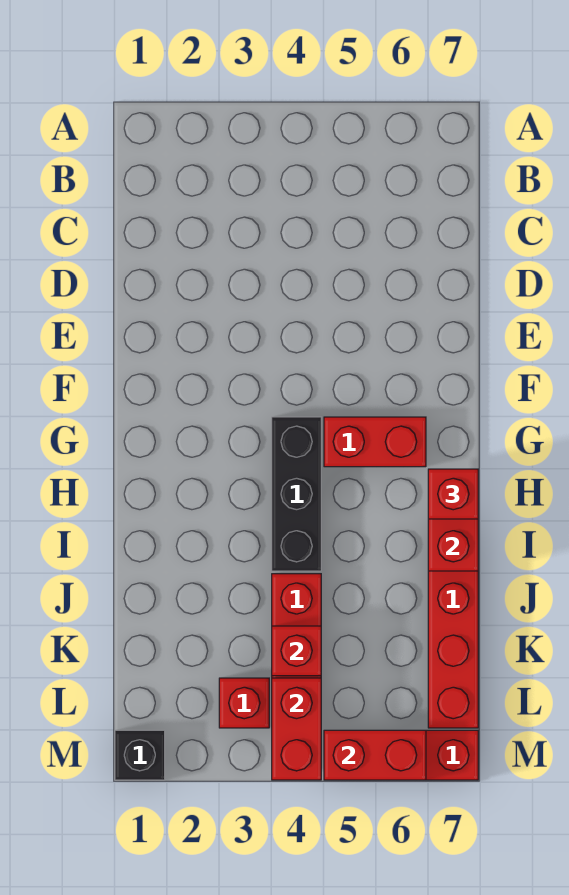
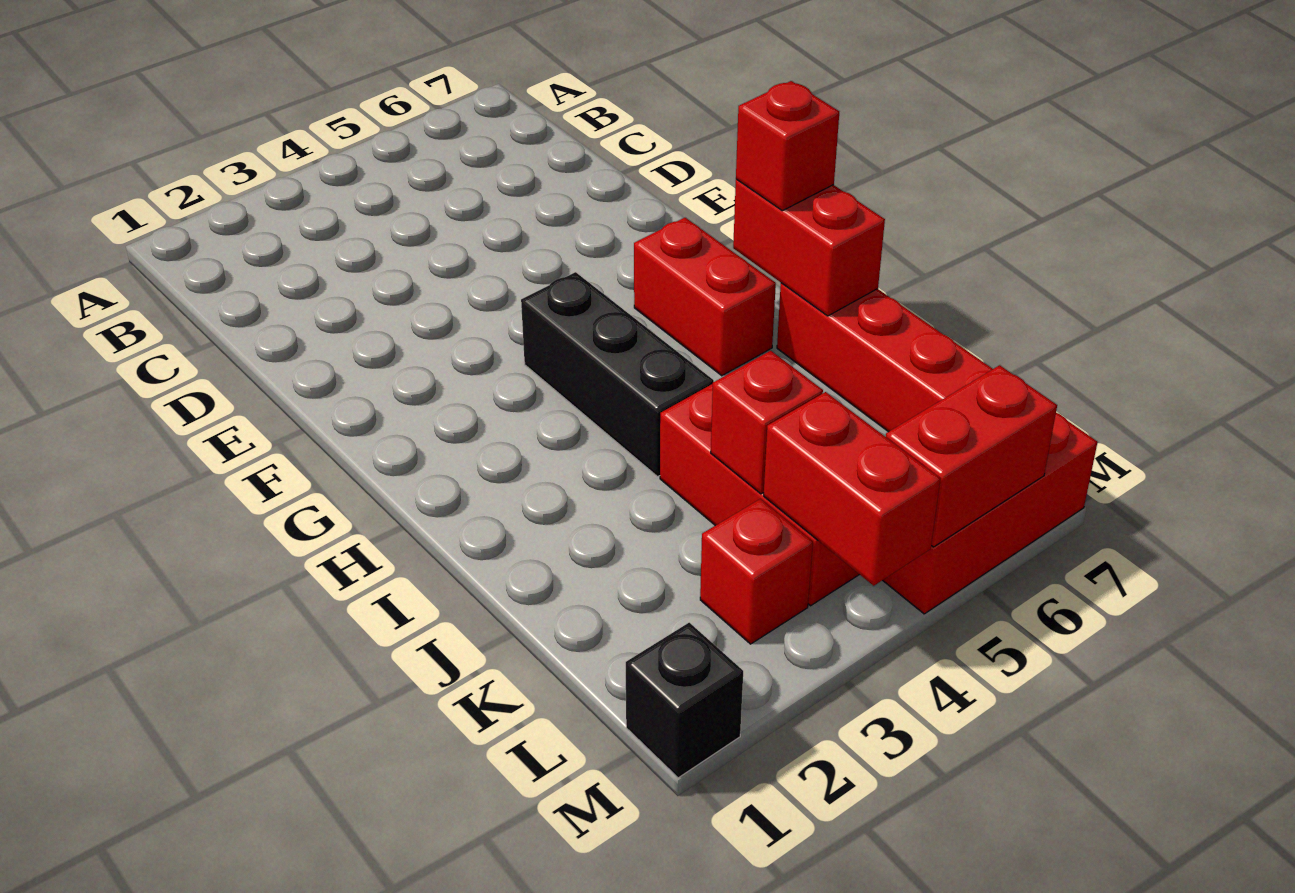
red 1x2 brick [324,417,426,467] -> red 1x2 brick turned to [634,218,776,376]

